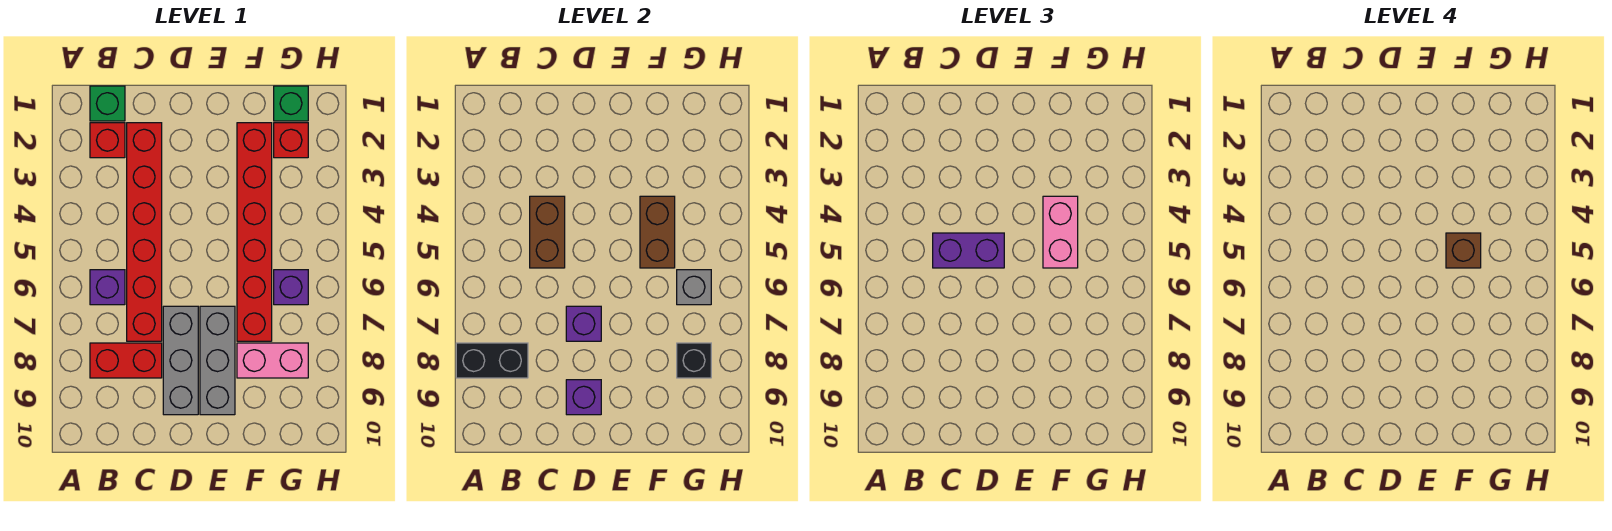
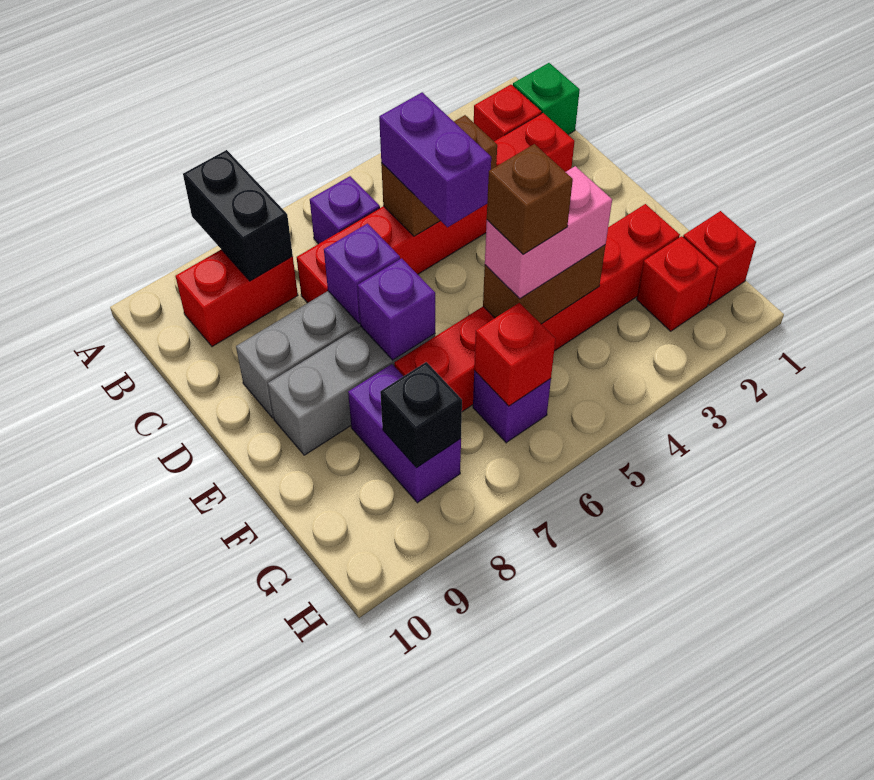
red 1x2 brick [90,343,162,378] -> red 1x2 brick turned to [175,250,298,347]
purple 1x1 brick [566,380,601,415] -> purple 1x1 brick moved to [358,258,435,360]
pink 1x2 brick [237,343,308,378] -> purple 1x2 brick [348,364,461,503]
green 1x1 brick [274,86,308,121] -> red 1x1 brick [683,211,756,305]
grey 1x1 brick [677,270,711,305] -> red 1x1 brick [474,303,556,406]

